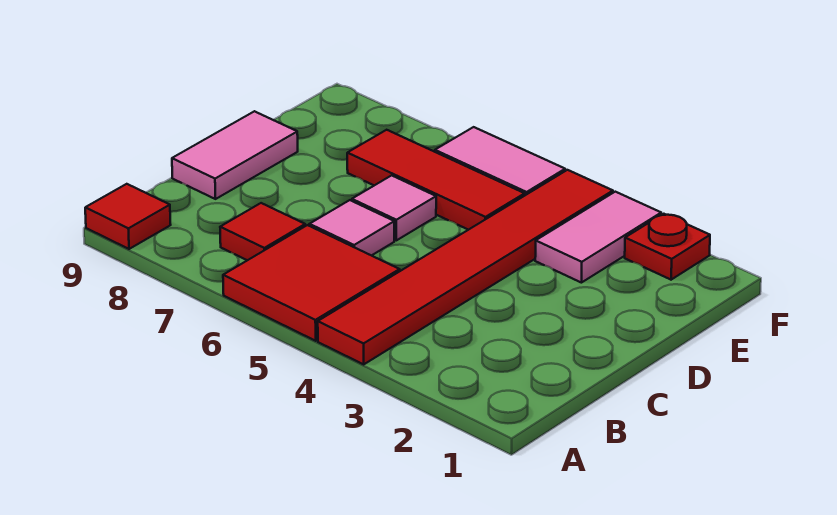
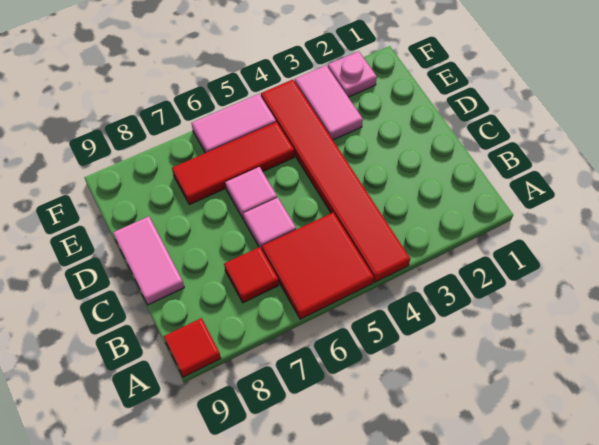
red 1x1 plate [625,214,710,280] -> pink 1x1 plate [328,51,377,97]

